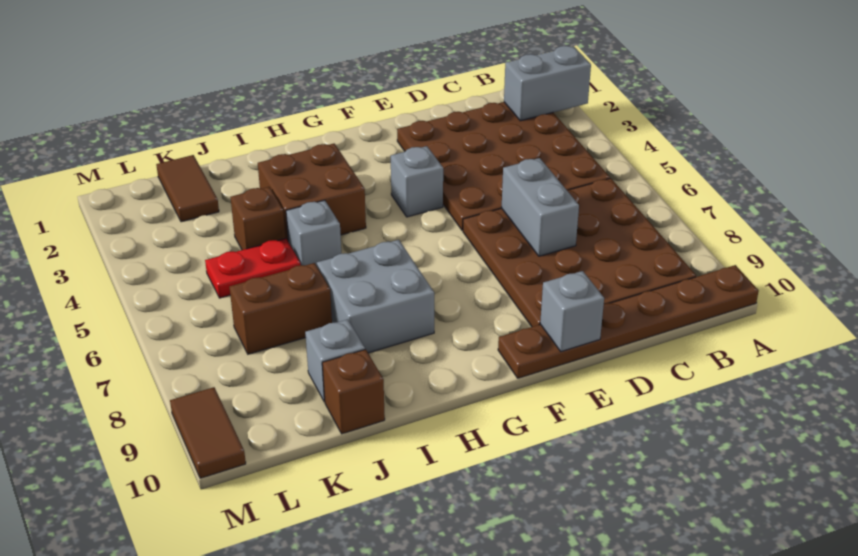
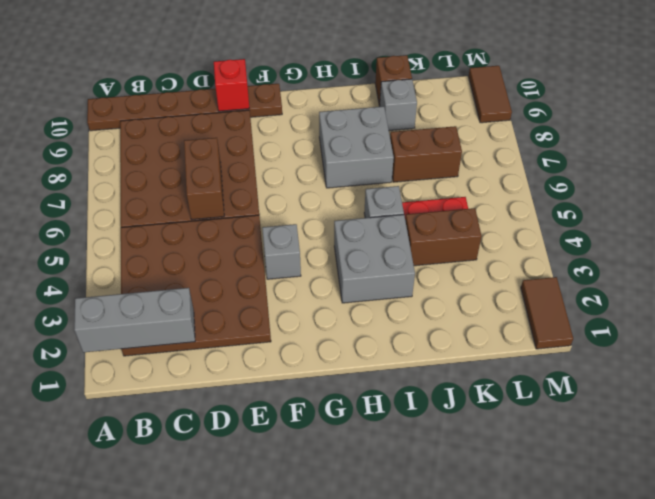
grey 1x2 brick [504,46,591,121] -> grey 1x3 brick [74,288,195,352]
grey 1x2 brick [502,158,579,256] -> brown 1x2 brick [184,138,224,220]
grey 1x1 brick [540,271,604,351] -> red 1x1 brick [214,59,249,111]
brown 2x2 brick [258,144,366,240] -> grey 2x2 brick [334,215,415,303]
brown 1x1 brick [231,187,285,250] -> brown 1x2 brick [405,208,482,266]
brown 1x2 tile [156,155,219,222] -> brown 1x2 tile moved to [521,277,573,349]

